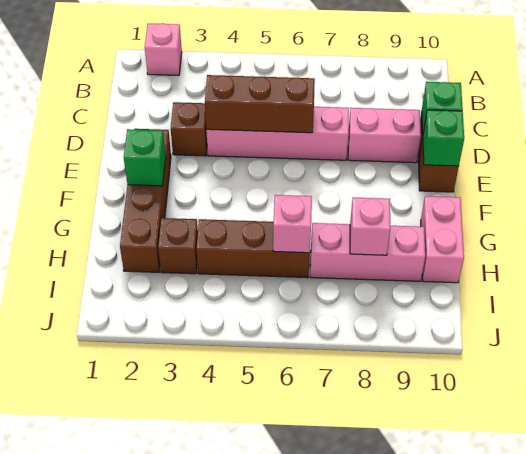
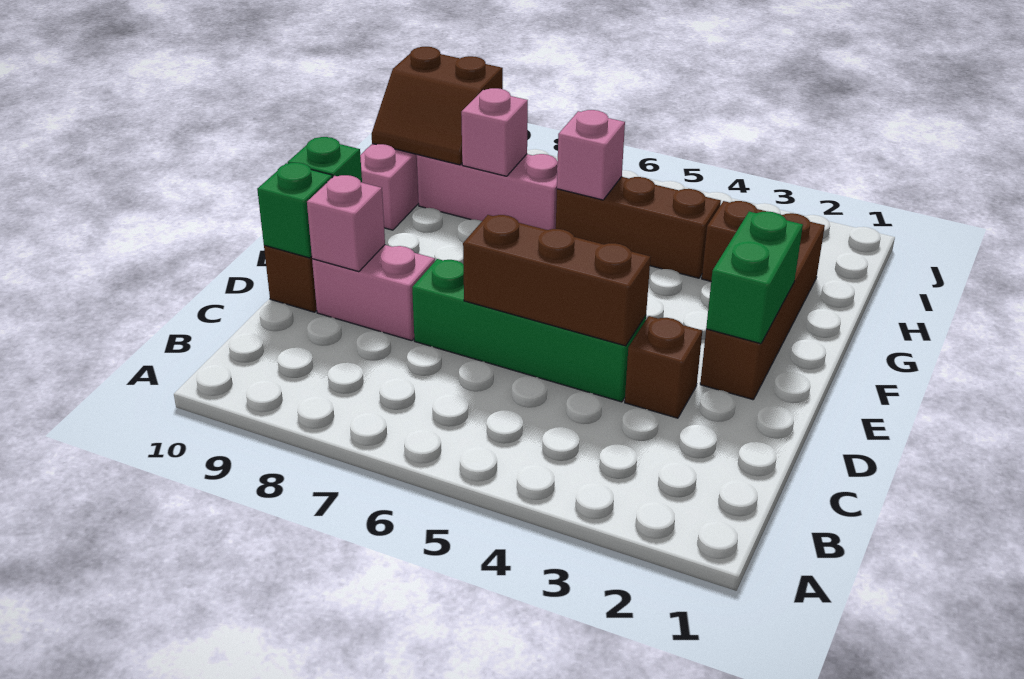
pink 1x1 brick [145,23,182,75] -> pink 1x1 brick moved to [307,175,385,272]
pink 1x4 brick [206,107,349,160] -> green 1x4 brick [412,259,646,402]
green 1x1 brick [124,129,166,186] -> green 1x2 brick [706,211,803,344]
none -> brown 2x2 slope [372,47,503,165]

